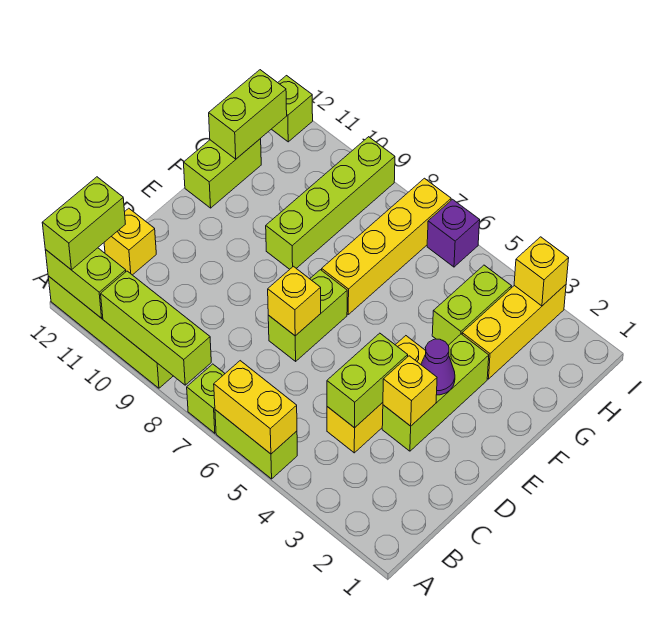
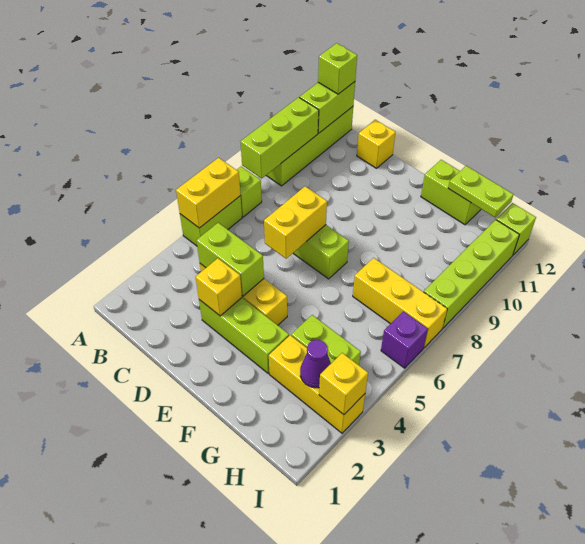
lime 1x2 brick [42,177,125,270] -> lime 1x1 brick [318,43,357,94]
yellow 1x1 brick [268,266,321,336] -> yellow 1x2 brick [264,186,327,259]
purple 1x1 cone [421,339,455,395] -> purple 1x1 cone moved to [300,340,331,388]
yellow 1x4 brick [322,178,451,314] -> yellow 1x3 brick [353,258,447,348]
lime 1x4 brick [266,137,395,269] -> lime 1x4 brick turned to [424,220,519,328]
lime 1x2 brick [209,70,287,159] -> lime 1x2 plate [448,166,513,217]

